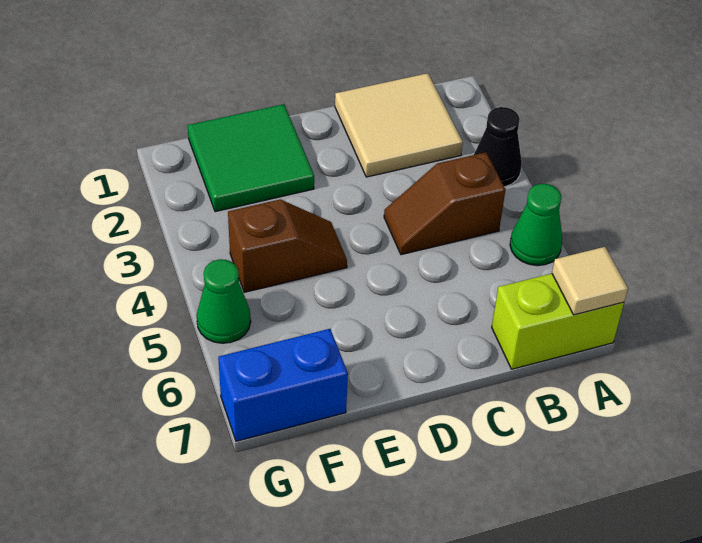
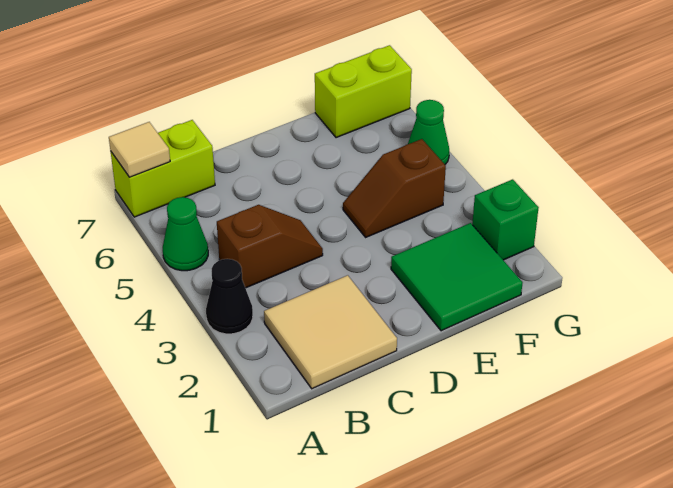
blue 1x2 brick [218,329,348,441] -> lime 1x2 brick [315,45,412,138]
none -> green 1x1 brick [472,179,539,260]

